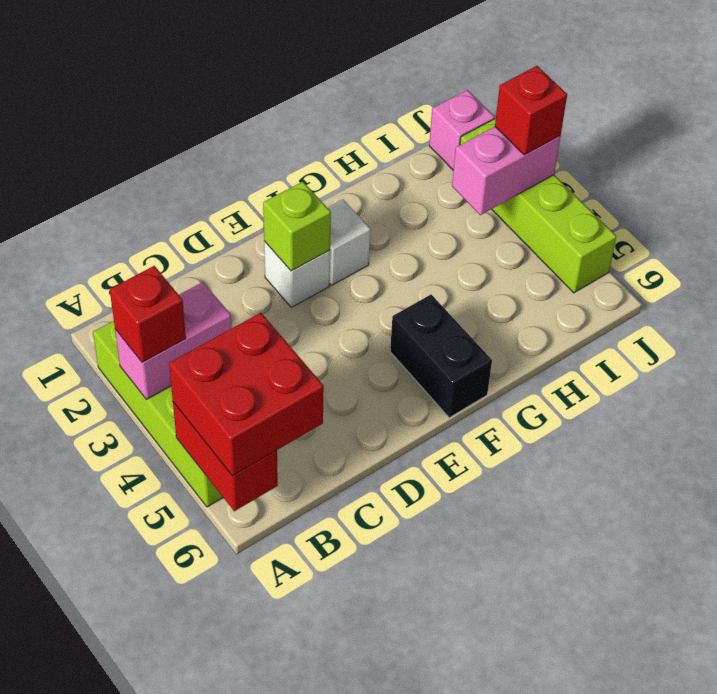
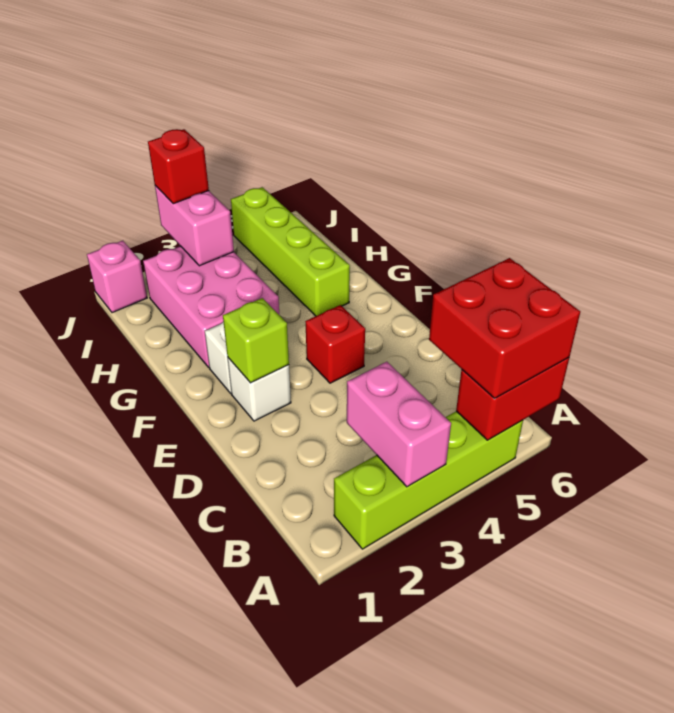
red 1x1 brick [110,266,186,362] -> red 1x1 brick moved to [305,305,365,383]
black 1x2 brick [390,295,492,418] -> none
none -> pink 2x3 brick [143,246,279,367]
lime 1x4 brick [460,118,617,293] -> lime 1x4 brick turned to [231,187,350,316]

